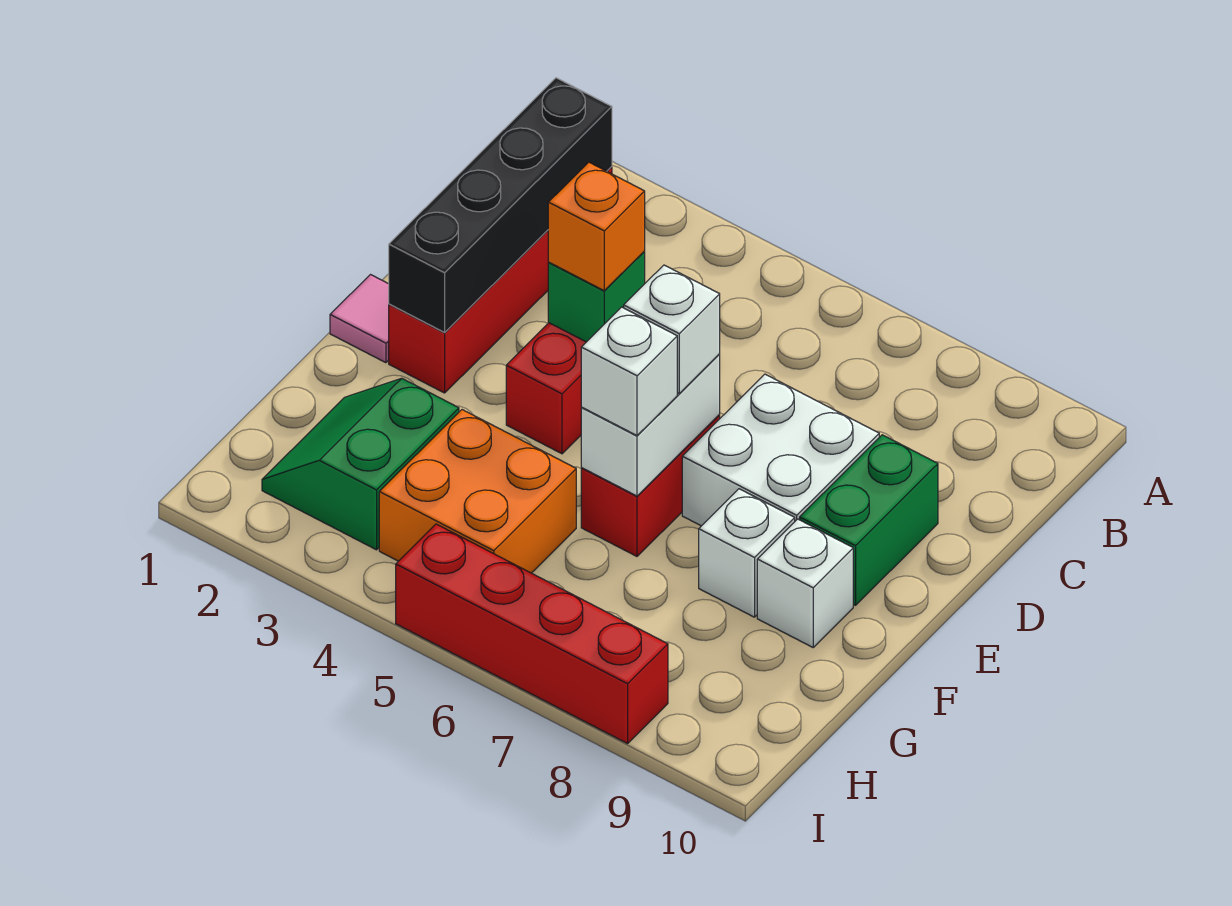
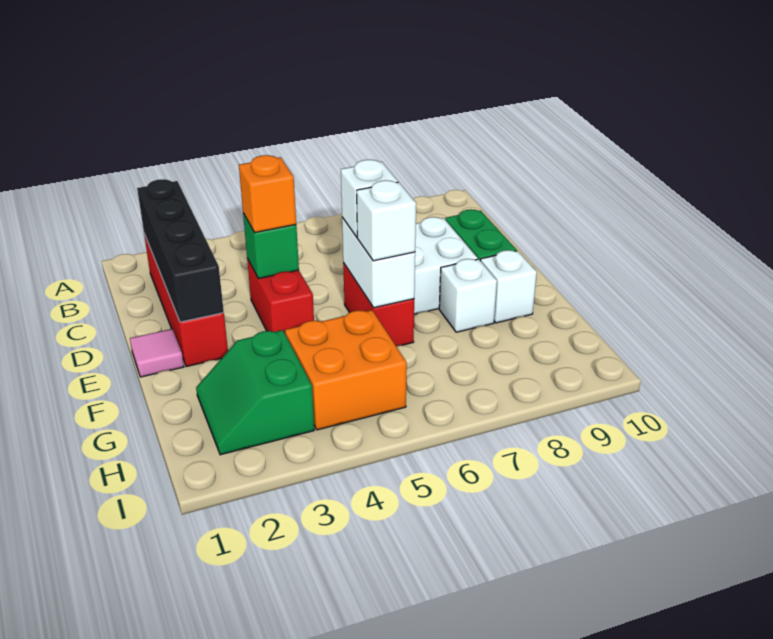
red 1x4 brick [396,524,668,744] -> none

